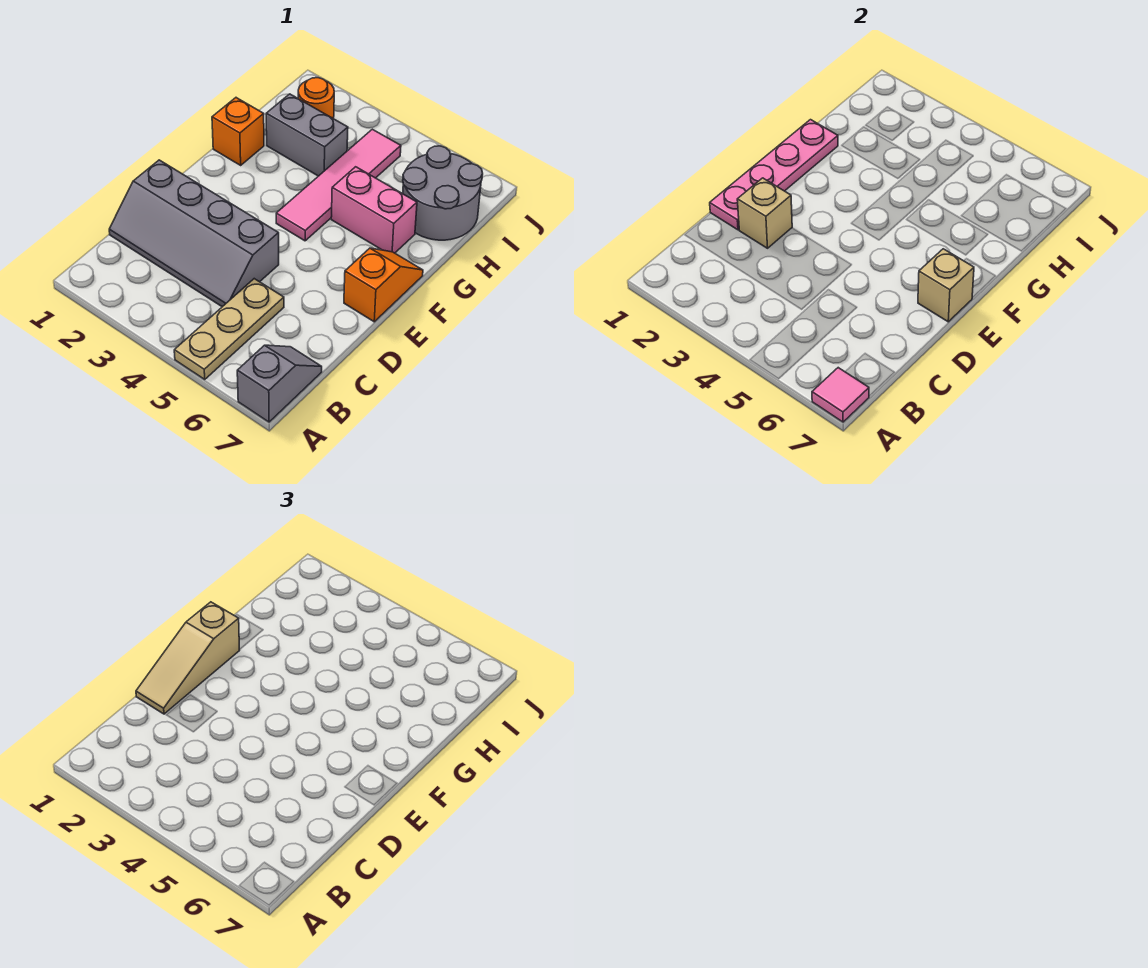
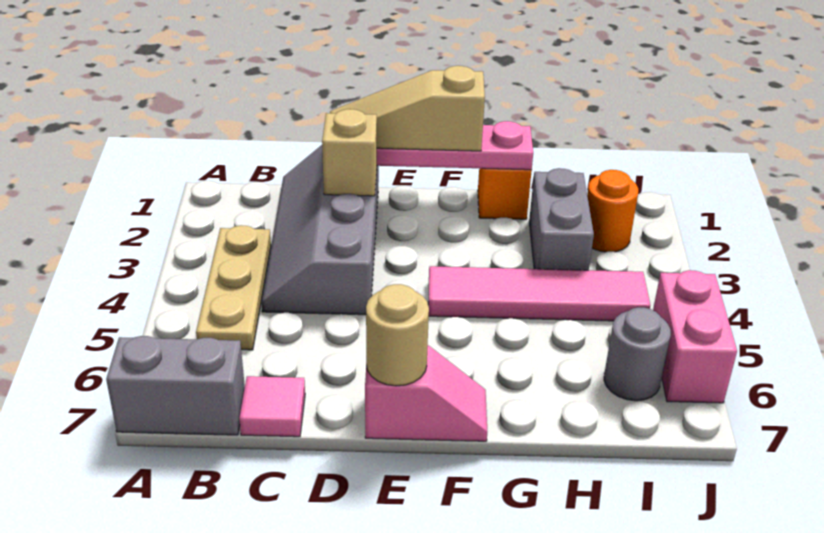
tan 1x3 plate [174,279,284,379] -> tan 1x3 plate turned to [196,225,271,350]
grey 1x2 slope [237,345,322,422] -> grey 1x2 brick [106,336,245,435]
pink 1x1 tile [812,368,869,422] -> pink 1x1 tile moved to [239,376,305,437]
orange 1x2 slope [344,248,423,322] -> pink 1x2 slope [365,346,487,441]
tan 1x1 brick [918,249,974,322] -> tan 1x1 round brick [366,284,429,386]
pink 1x2 brick [331,167,417,253] -> pink 1x2 brick moved to [653,270,737,403]
grey 2x2 round brick [403,146,483,240] -> grey 1x1 round brick [604,307,671,401]

